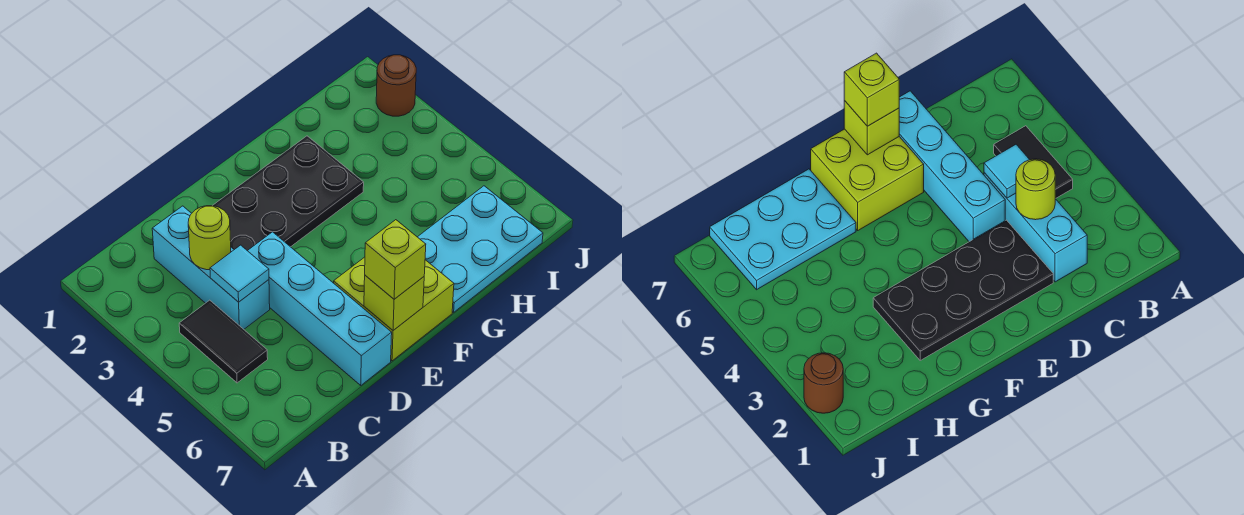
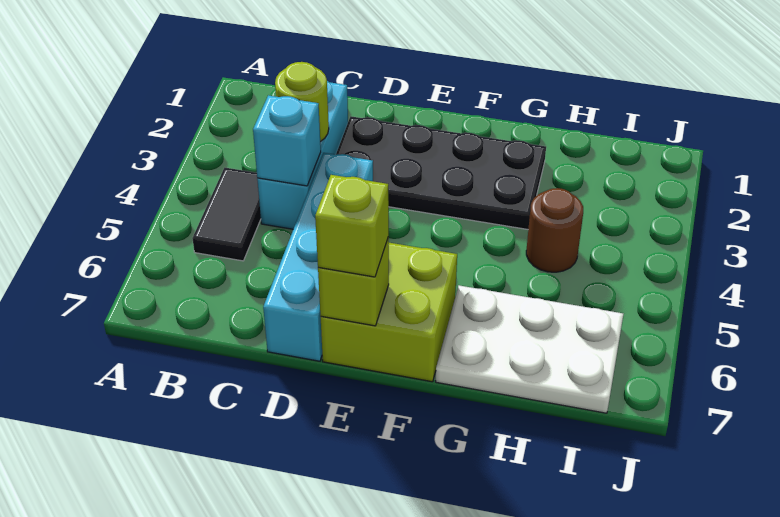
cyan 1x1 tile [210,245,269,302] -> cyan 1x1 brick [253,95,321,186]
cyan 2x3 plate [418,186,543,312] -> white 2x3 plate [436,285,623,413]
brown 1x1 round brick [376,55,416,116] -> brown 1x1 round brick moved to [526,188,583,272]

